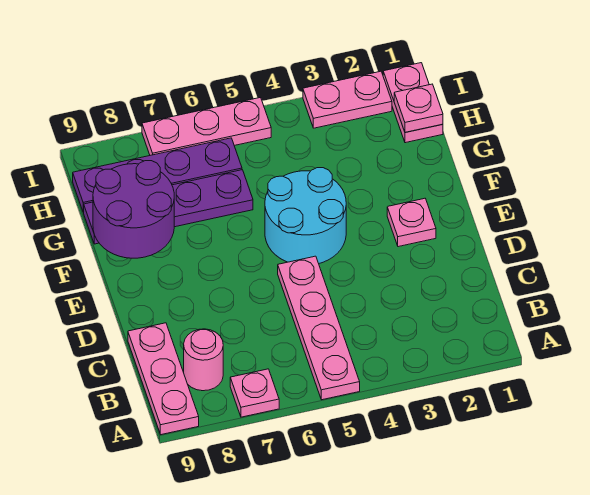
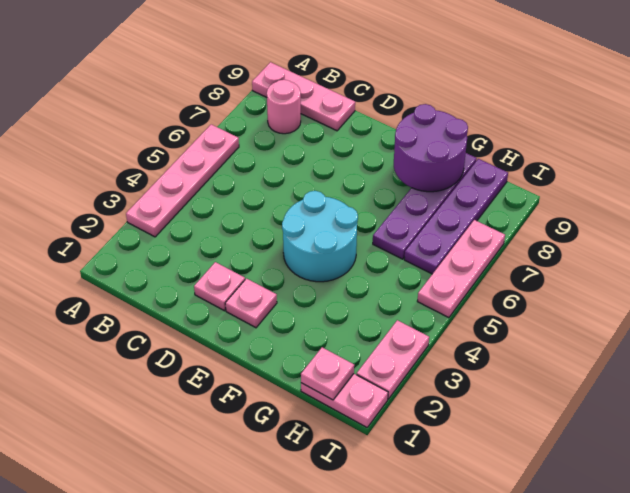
pink 1x4 plate [278,256,360,400] -> pink 1x4 plate turned to [126,124,239,237]
pink 1x1 plate [230,369,279,417] -> pink 1x1 plate moved to [194,262,245,311]

